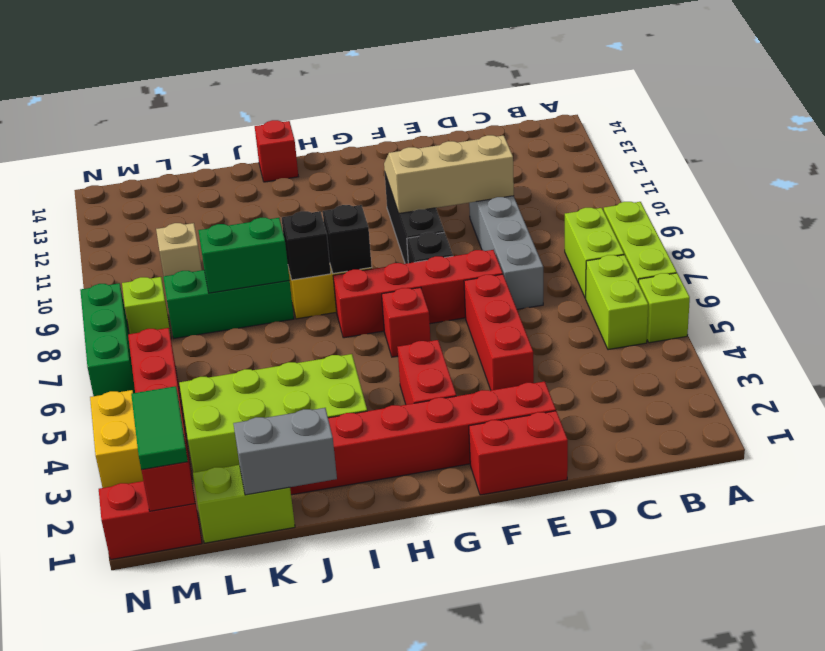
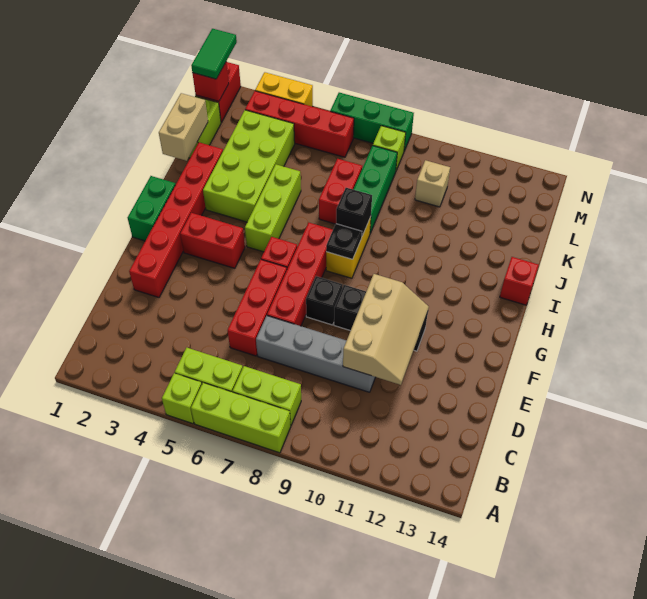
red 1x2 brick [469,411,568,495] -> red 1x2 brick moved to [319,159,362,224]
red 1x3 brick [464,274,534,390] -> red 1x3 brick turned to [227,260,287,356]
none -> lime 1x3 brick [245,164,301,252]
black 1x1 brick [323,205,372,273] -> black 1x1 plate [326,224,362,259]
grey 1x2 brick [233,408,337,495] -> tan 1x2 brick [159,93,208,161]
green 1x2 brick [198,218,289,293] -> green 1x2 brick moved to [128,176,176,241]
green 1x2 tile [131,386,188,470] -> green 1x2 tile turned to [191,29,237,79]

